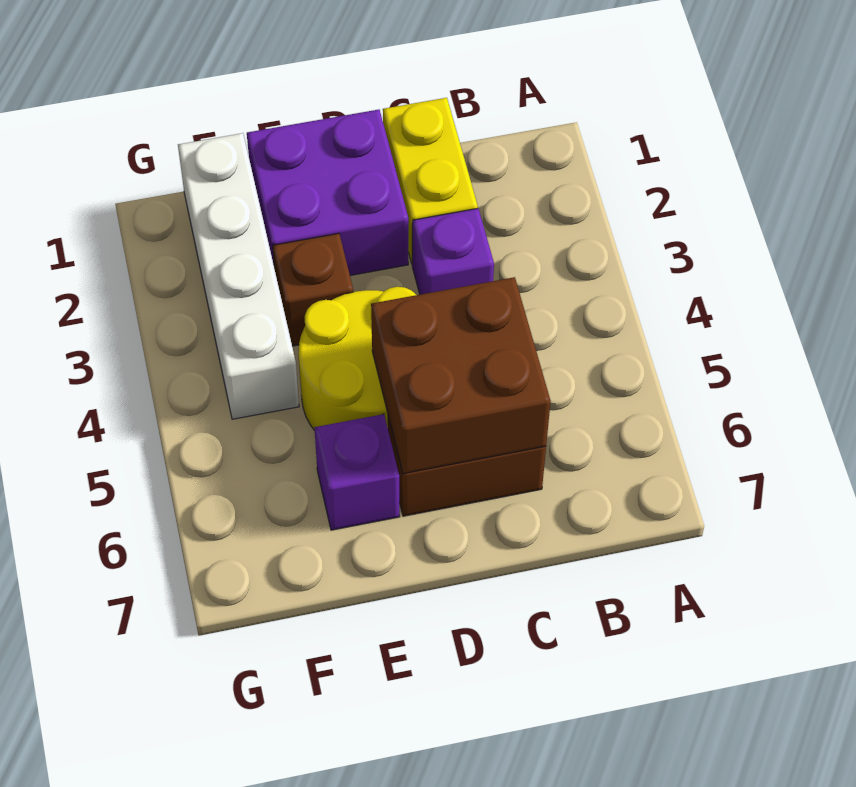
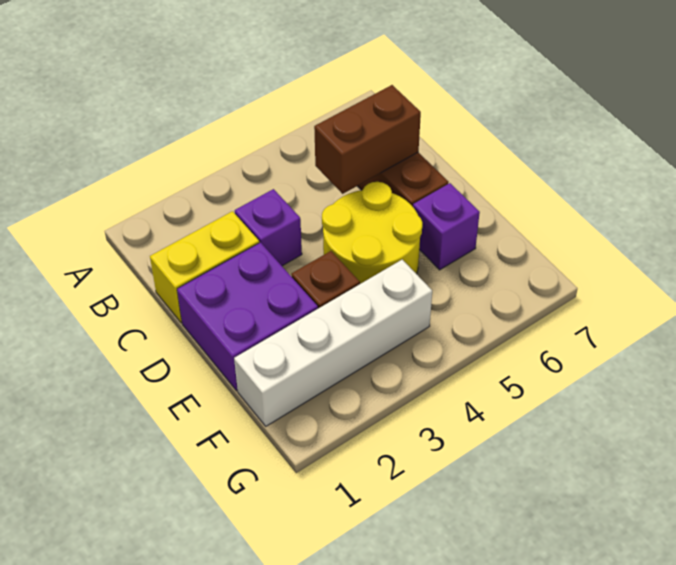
brown 2x2 brick [371,277,551,474] -> brown 1x2 brick [314,85,421,194]

